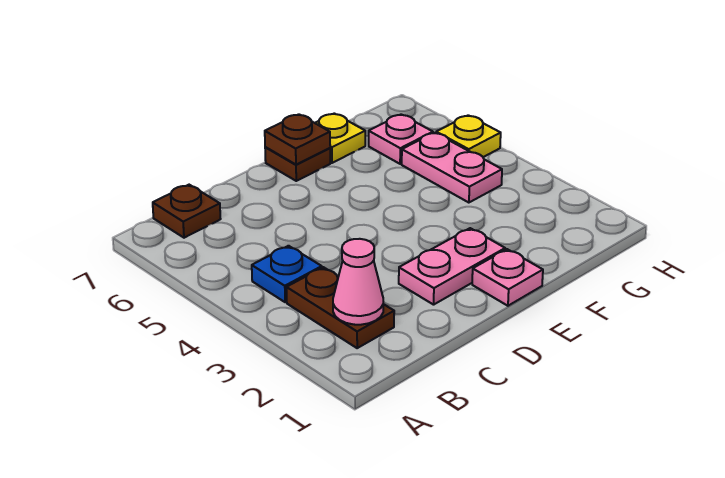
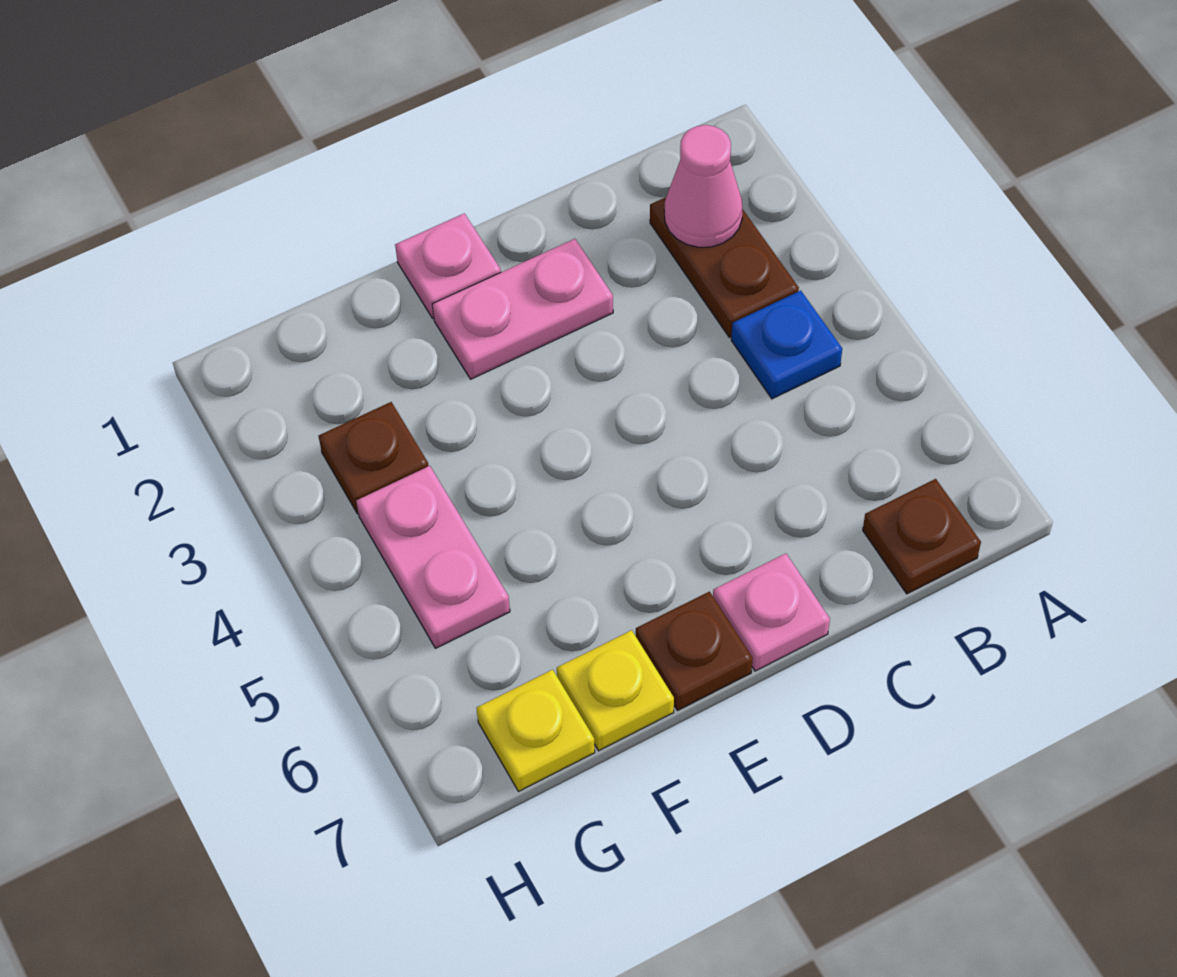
brown 1x1 plate [265,114,330,165] -> brown 1x1 plate moved to [319,402,428,514]
pink 1x1 plate [369,114,433,164] -> pink 1x1 plate moved to [713,554,830,671]
yellow 1x1 plate [436,115,501,157] -> yellow 1x1 plate moved to [477,670,595,792]

